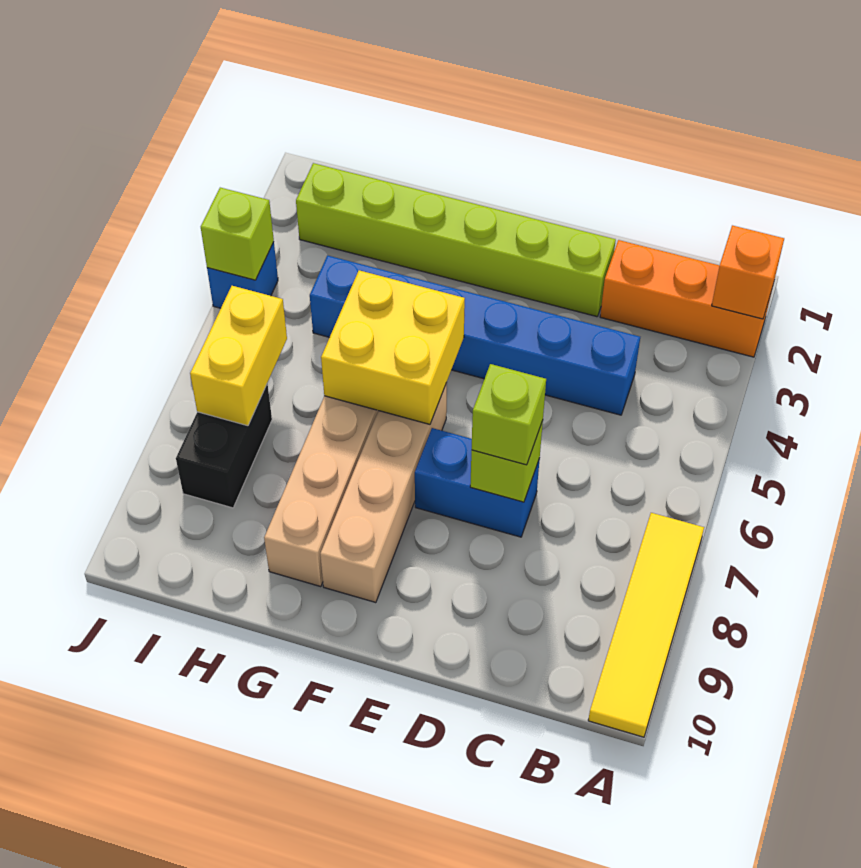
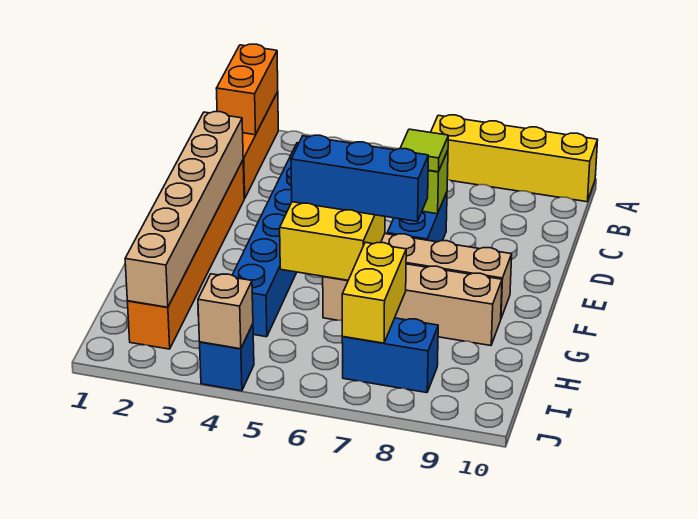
orange 1x1 brick [712,225,784,319] -> orange 1x2 brick [216,44,278,135]
yellow 1x4 tile [588,513,704,737] -> yellow 1x4 brick [431,115,598,202]
lime 1x6 brick [296,163,616,317] -> orange 1x6 brick [127,161,245,349]
none -> tan 1x6 brick [125,112,244,307]
lime 1x1 brick [472,364,546,465] -> lime 1x1 tile [400,129,448,172]
none -> blue 1x3 brick [291,135,429,221]
yellow 1x2 brick [190,286,287,426] -> yellow 1x2 brick turned to [342,242,406,343]
black 1x2 brick [176,384,272,508] -> blue 1x2 brick [342,318,438,393]
lime 1x1 brick [201,188,274,280] -> tan 1x1 brick [198,274,253,349]

